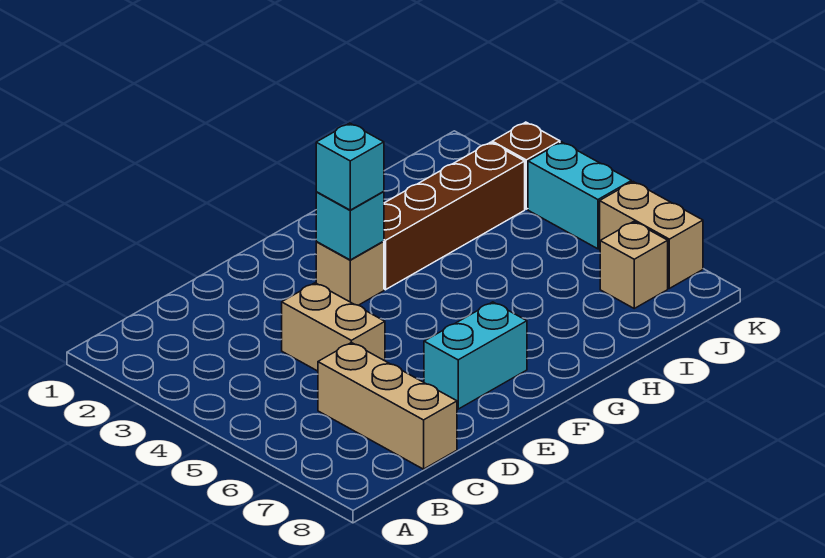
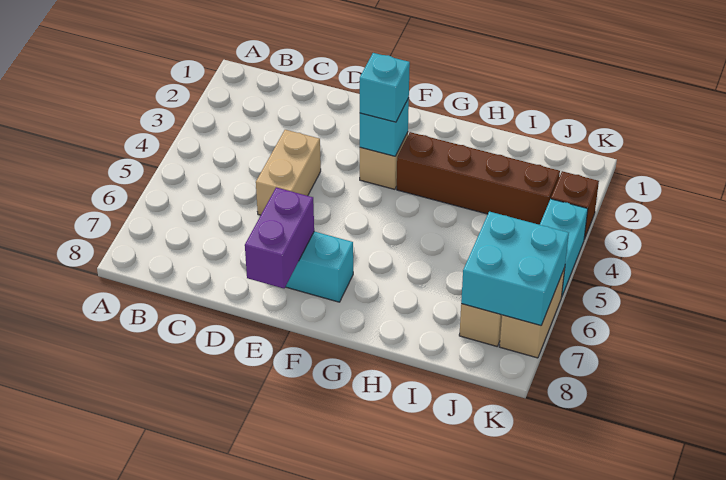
tan 1x3 brick [318,342,457,469] -> none
none -> purple 1x2 brick [245,187,314,288]
none -> cyan 2x2 brick [461,212,569,326]

